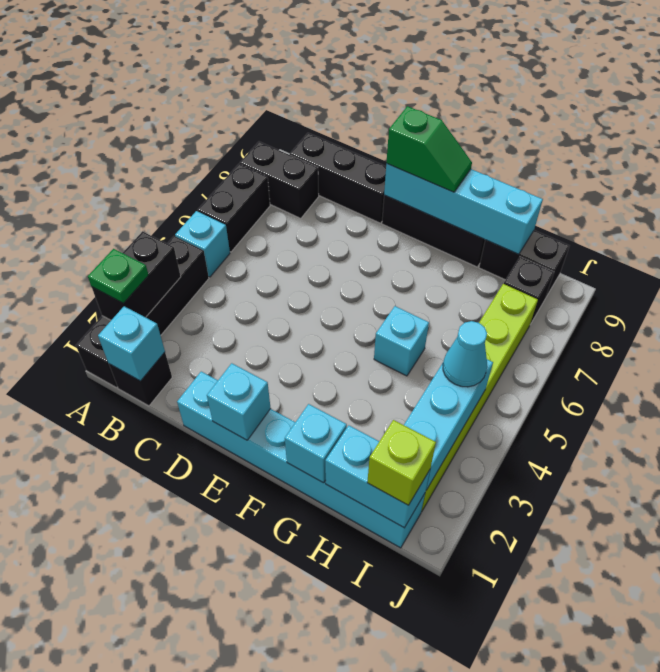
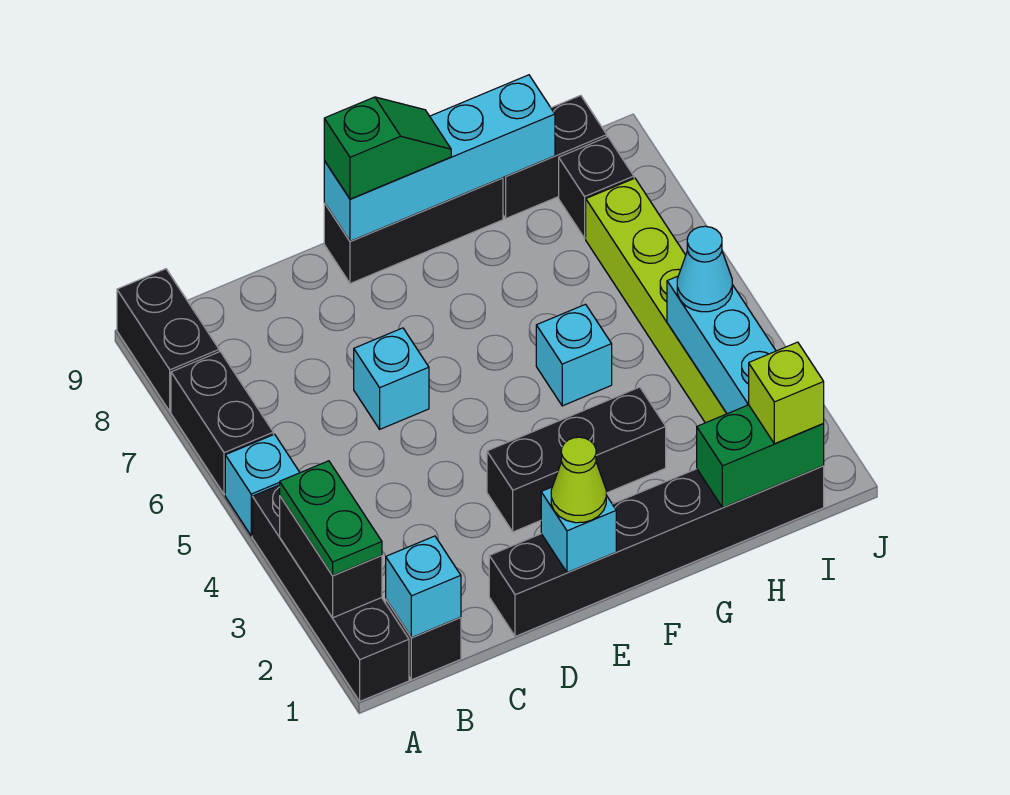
green 1x1 plate [88,249,148,303] -> green 1x2 plate [280,461,382,576]
black 1x2 brick [240,142,319,219] -> black 1x2 brick turned to [117,269,219,412]
black 1x3 brick [290,133,386,223] -> black 1x3 brick moved to [487,387,666,532]
cyan 1x6 brick [177,372,425,548] -> black 1x6 brick [489,466,824,637]
none -> lime 1x1 cone [551,437,606,523]
cyan 1x1 brick [285,404,347,483] -> cyan 1x1 brick moved to [354,328,429,429]
cyan 1x2 brick [325,425,430,528] -> green 1x2 brick [697,405,824,508]

